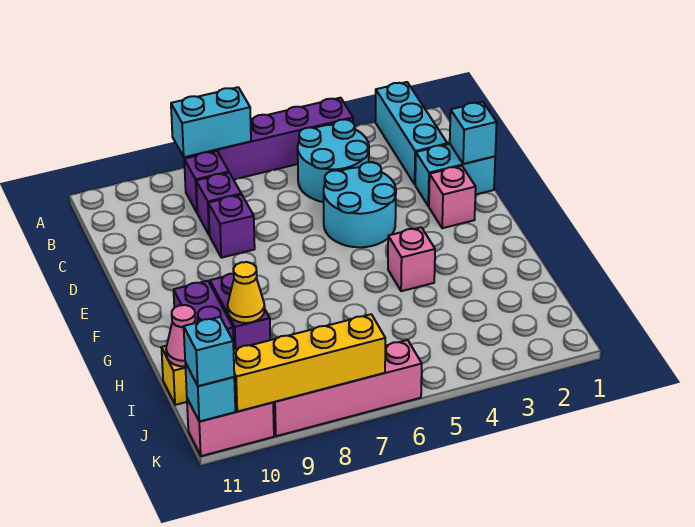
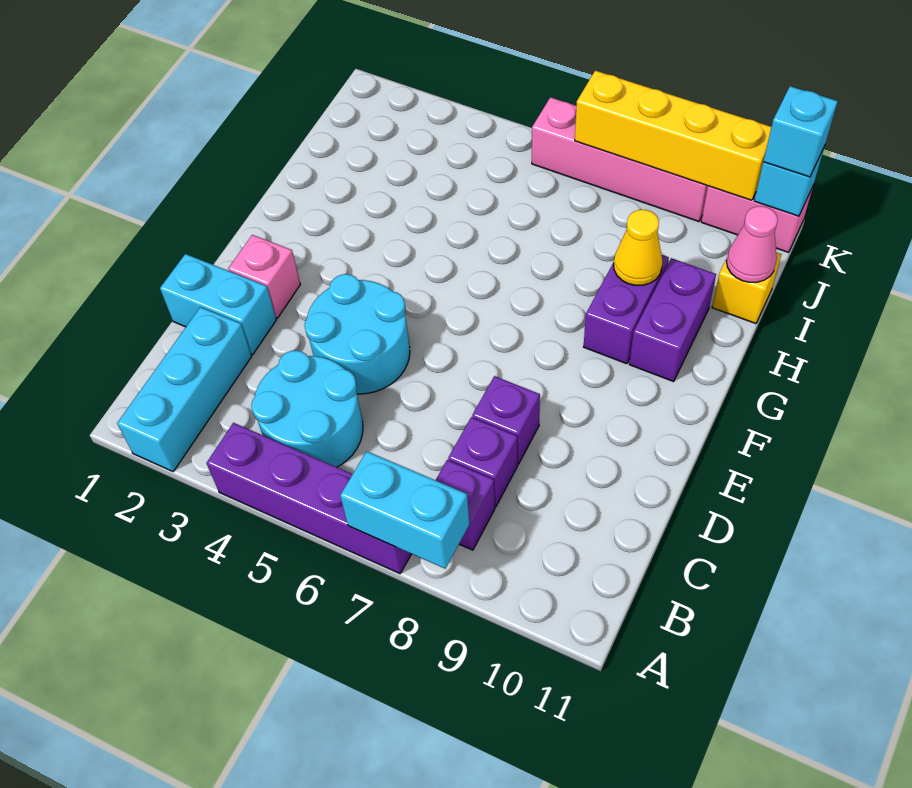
cyan 1x1 brick [450,102,497,164] -> none
pink 1x1 brick [388,227,435,291] -> none

